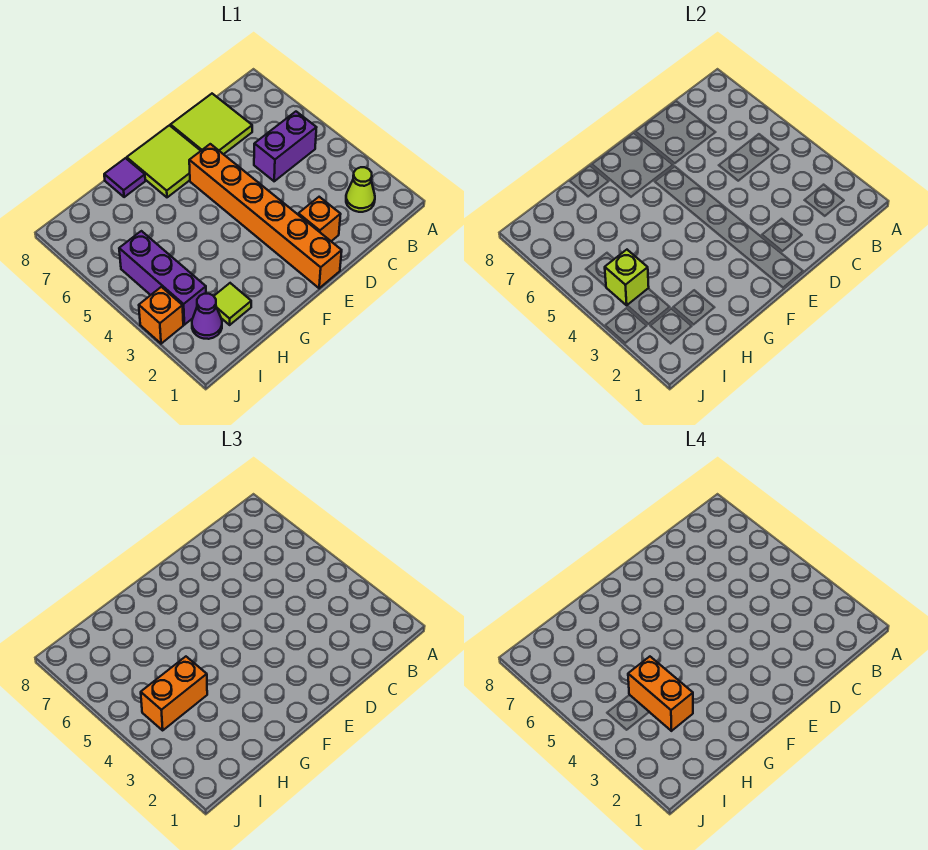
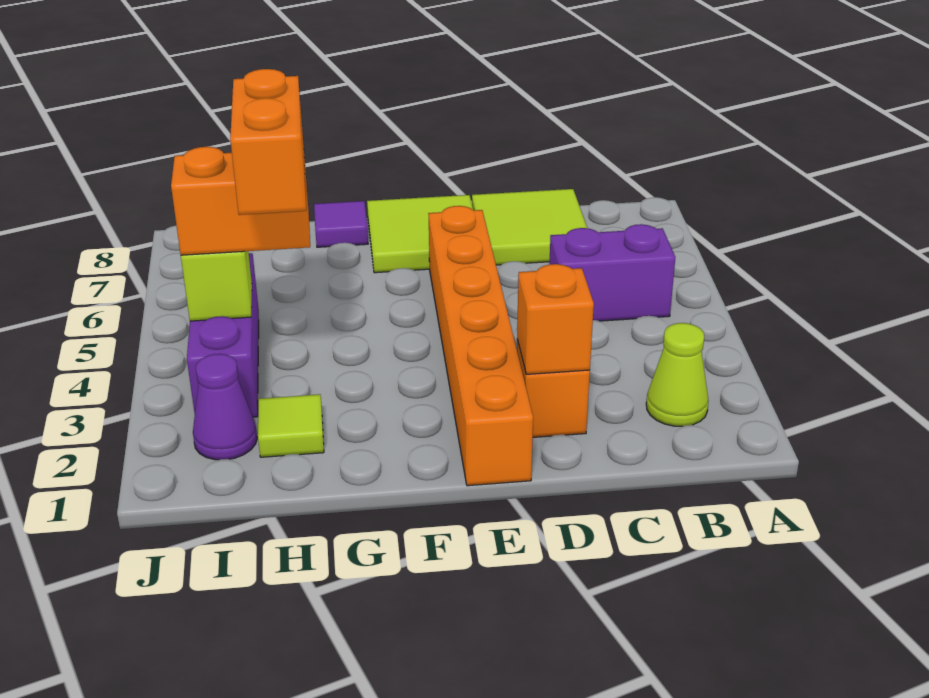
orange 1x1 brick [139,287,183,344] -> orange 1x1 brick moved to [517,264,594,374]

